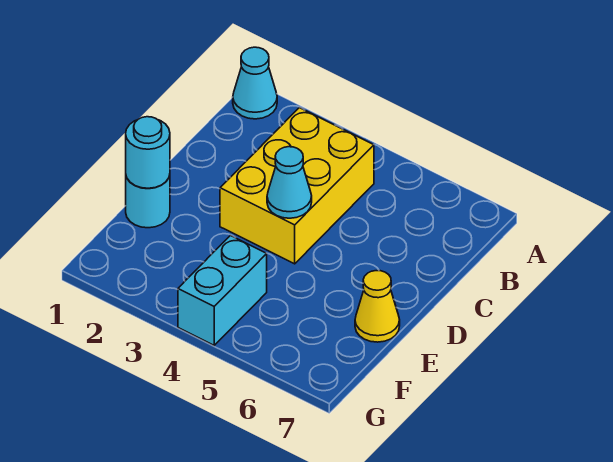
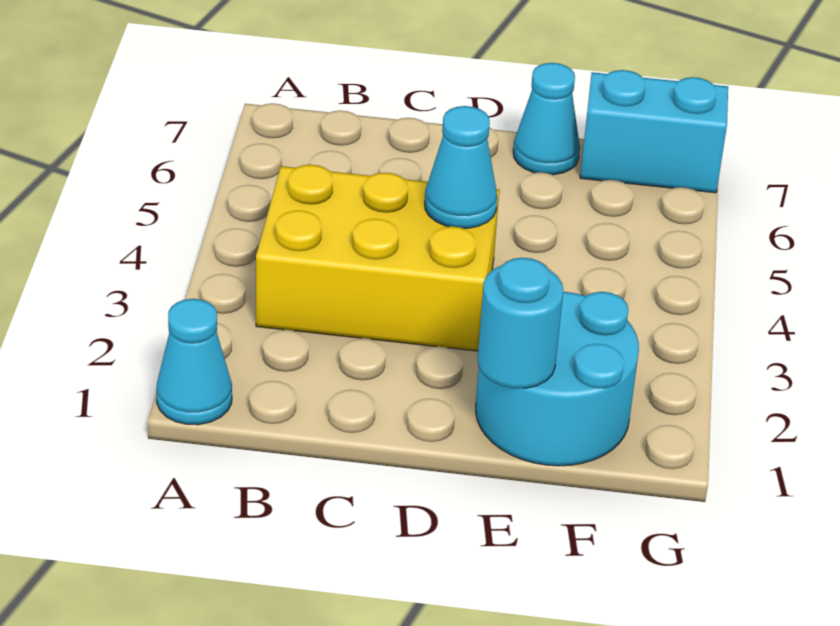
cyan 1x1 round brick [126,175,170,228] -> cyan 2x2 round brick [476,292,639,466]
yellow 1x1 cone [355,271,400,342] -> cyan 1x1 cone [513,63,580,175]
cyan 1x2 brick [178,235,267,345] -> cyan 1x2 brick moved to [580,70,728,193]

